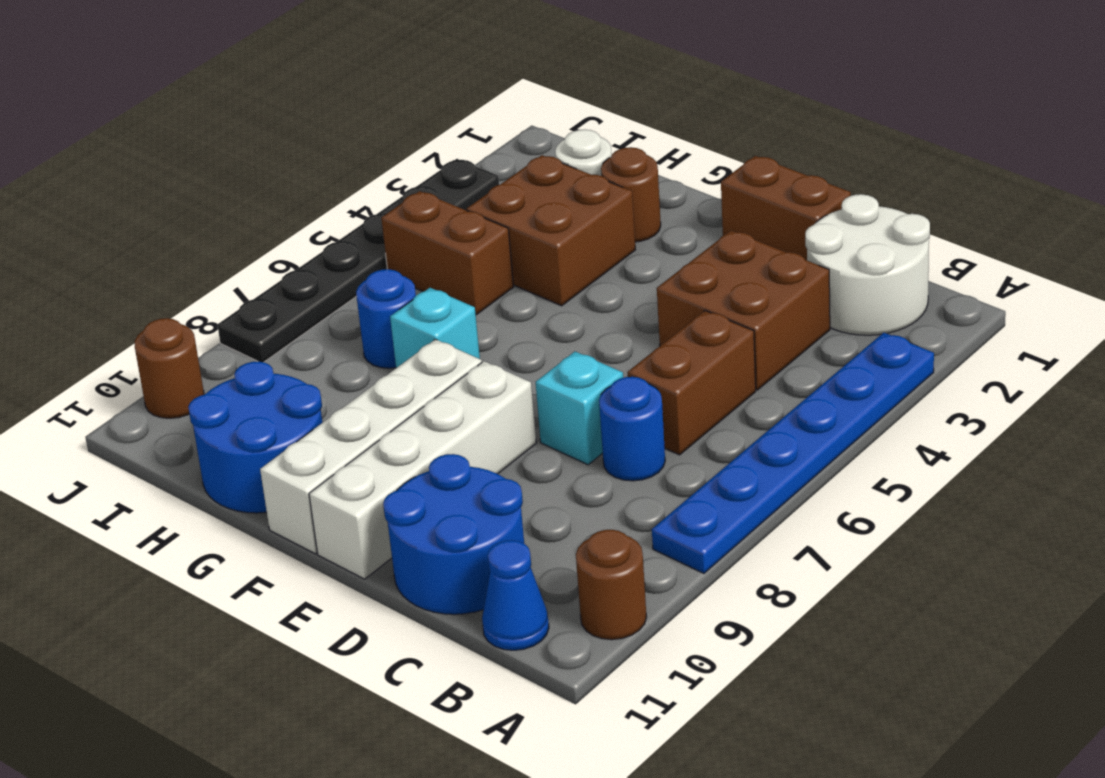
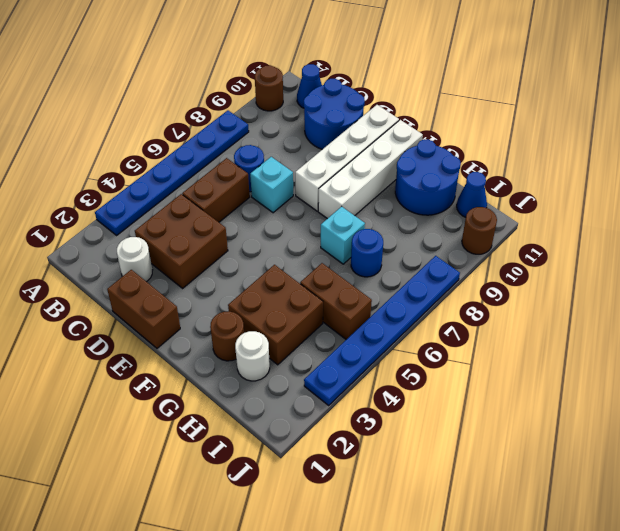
white 2x2 round brick [805,194,930,335] -> white 1x1 round brick [117,237,152,282]
none -> blue 1x1 cone [457,172,487,217]
black 1x6 plate [218,159,499,362] -> blue 1x6 plate [304,256,460,405]

